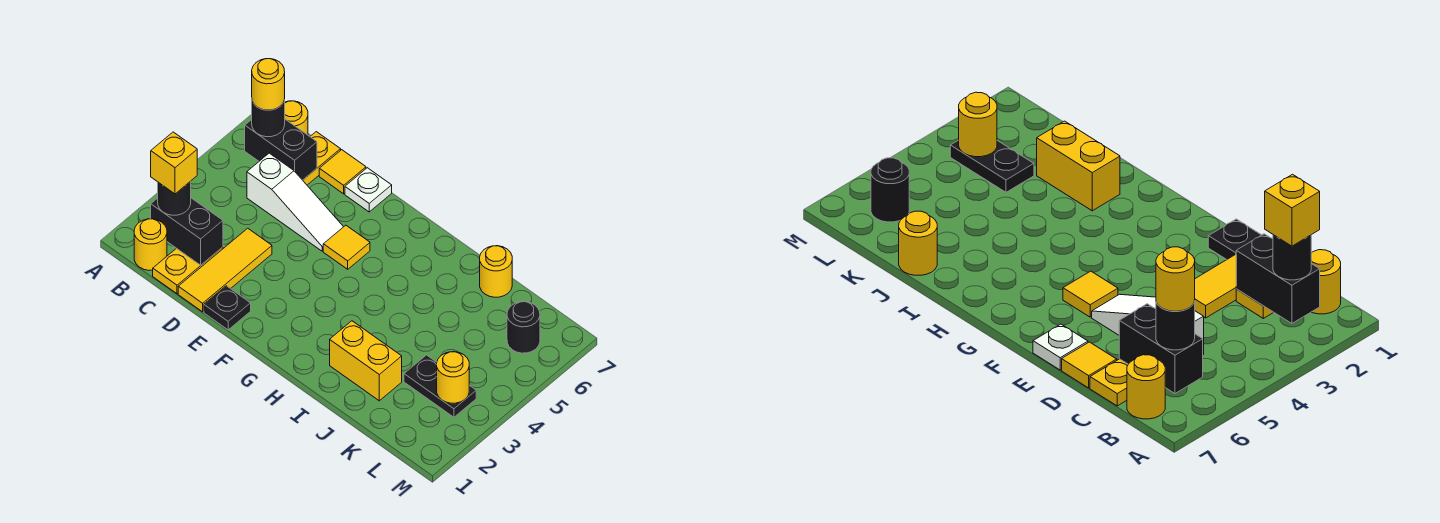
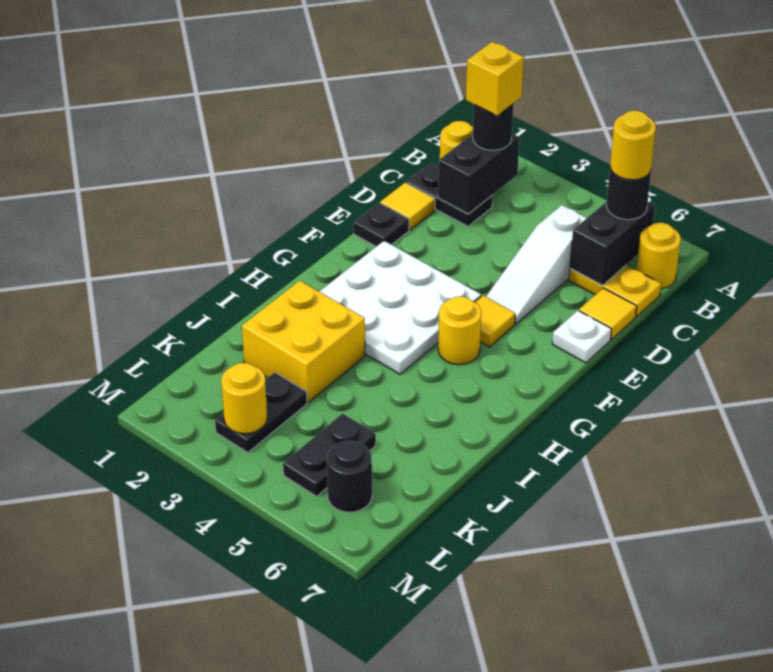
yellow 1x2 plate [153,247,223,294] -> black 1x2 plate [406,163,493,226]
yellow 1x3 tile [178,228,272,312] -> yellow 1x1 tile [380,183,435,230]
none -> white 3x3 plate [319,241,481,374]
yellow 1x2 brick [330,321,402,401] -> yellow 2x2 brick [242,281,365,402]
yellow 1x1 round brick [480,246,512,297] -> yellow 1x1 round brick moved to [438,296,481,365]
none -> black 1x2 plate [283,414,376,496]

